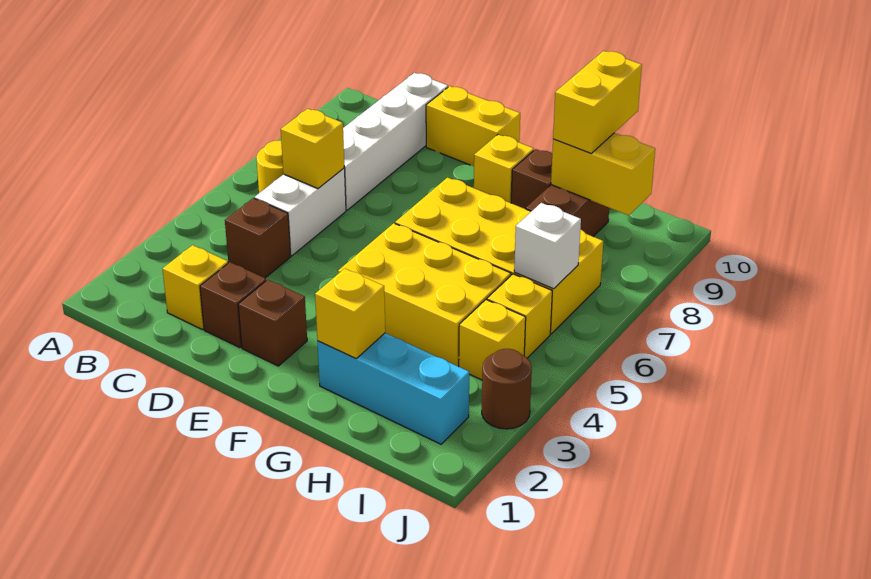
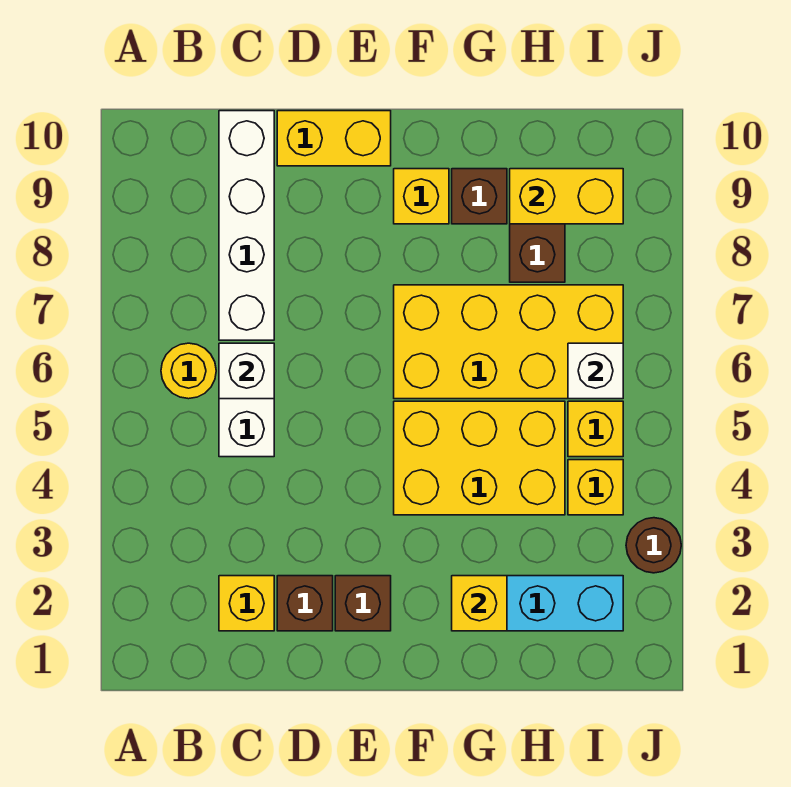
brown 1x1 brick [225,198,291,278] -> none
yellow 1x1 brick [281,109,344,189] -> white 1x1 brick [219,343,274,399]
yellow 1x2 brick [553,51,642,153] -> none

